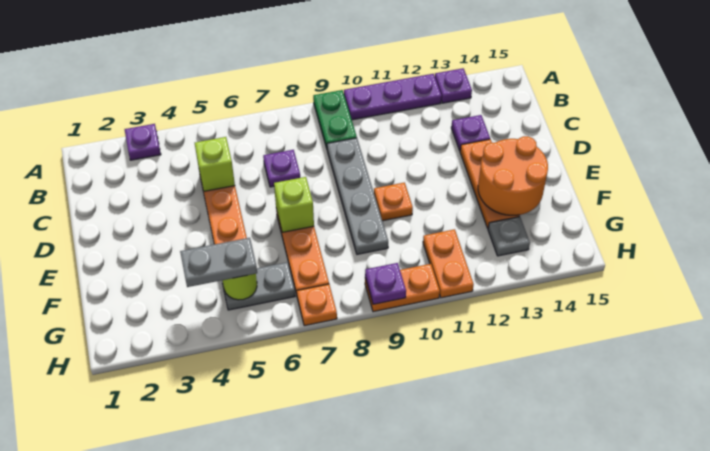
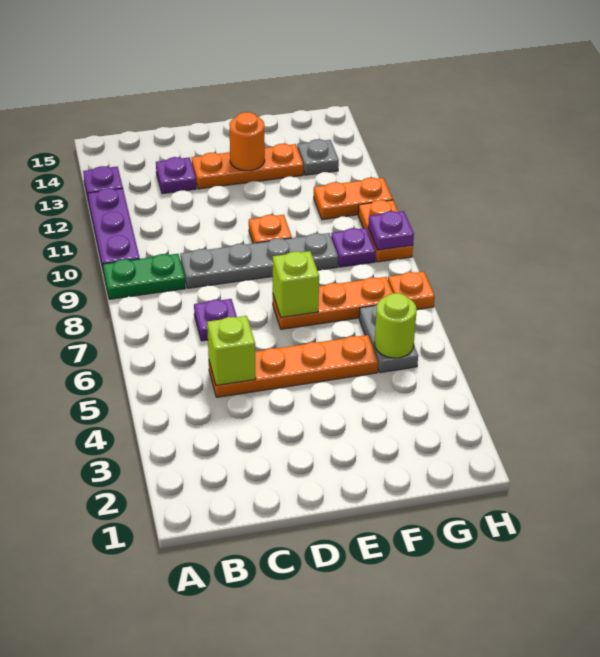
purple 1x1 plate [125,124,161,160] -> purple 1x1 plate moved to [331,228,376,267]
orange 2x2 round brick [478,136,548,215] -> orange 1x1 round brick [229,112,265,171]
grey 1x2 plate [180,238,257,287] -> none

